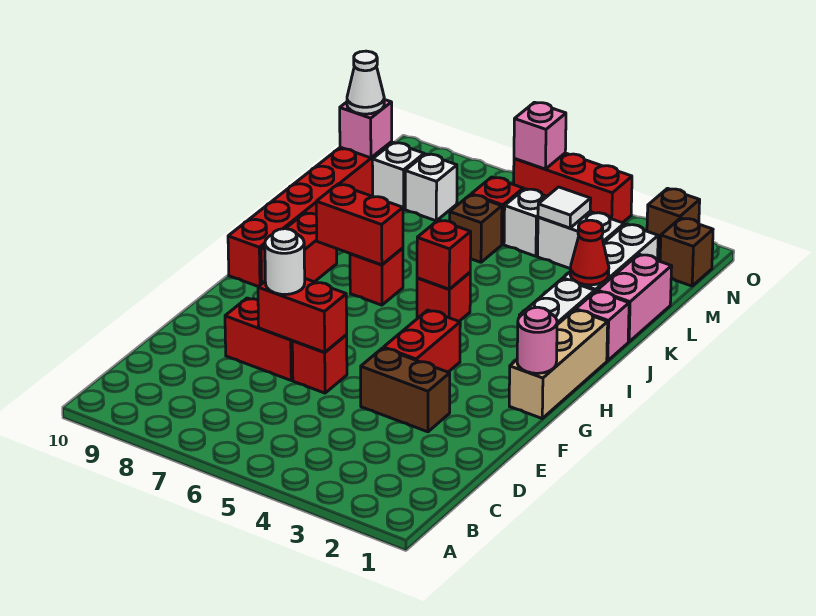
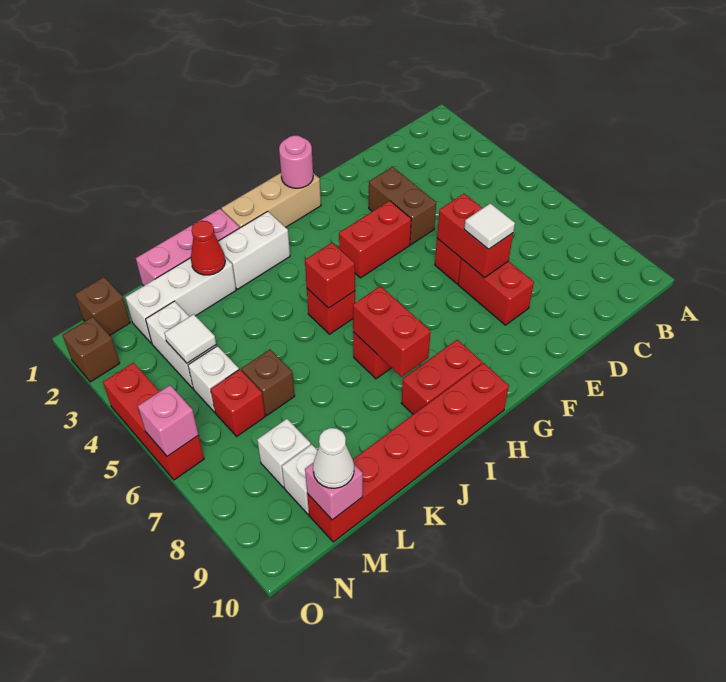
white 1x1 round brick [265,229,305,295] -> white 1x1 tile [464,203,515,249]

